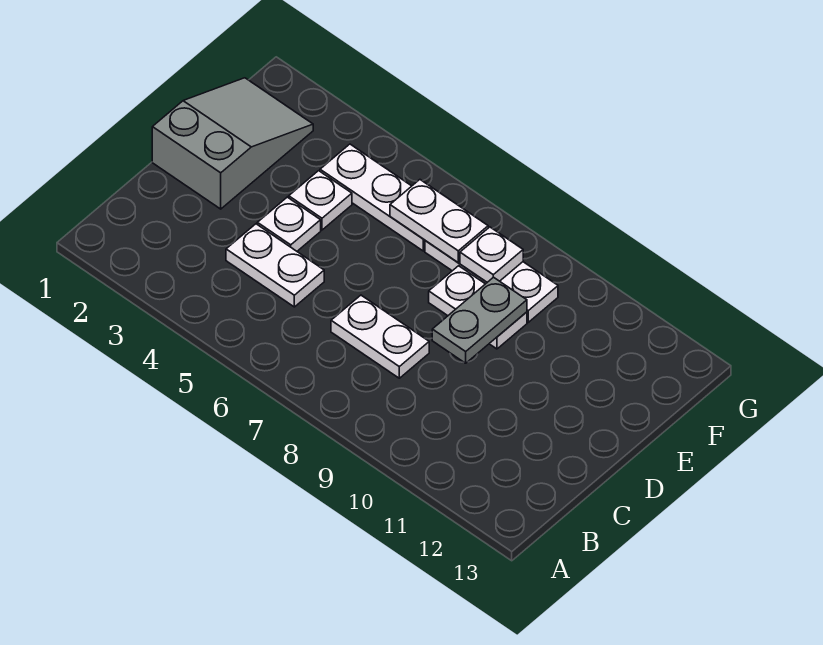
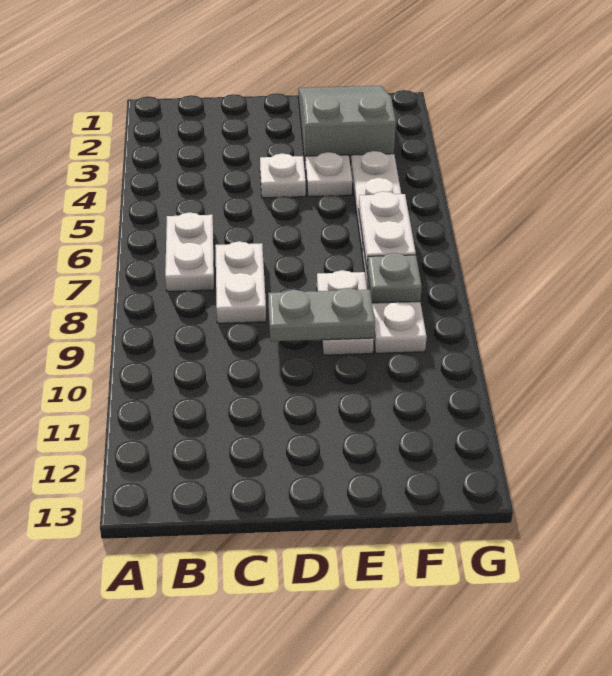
white 1x2 plate [226,224,324,307] -> white 1x2 plate moved to [165,212,214,291]
grey 2x3 slope [152,78,313,209] -> grey 2x3 slope turned to [298,86,396,167]
white 1x1 plate [460,227,523,282] -> grey 1x1 plate [367,253,422,303]

